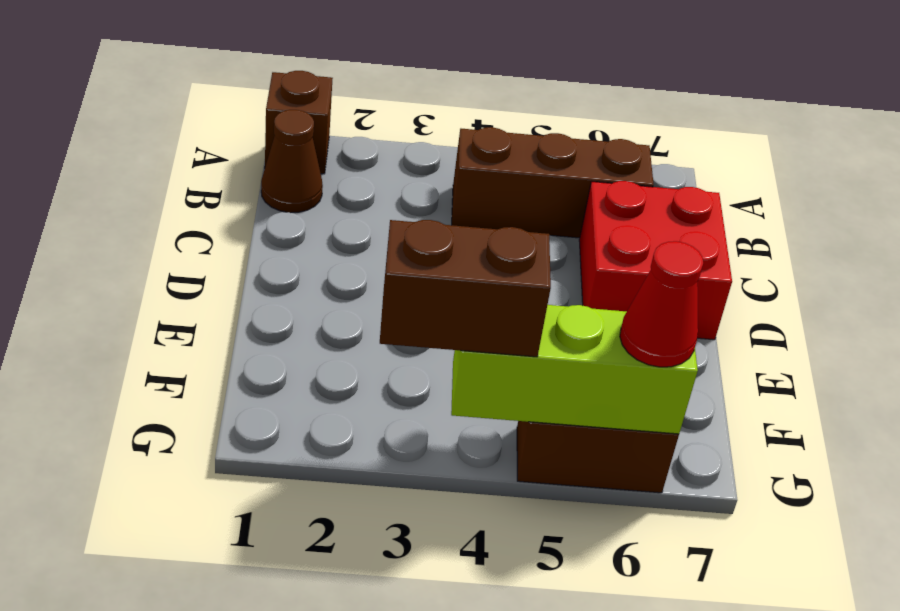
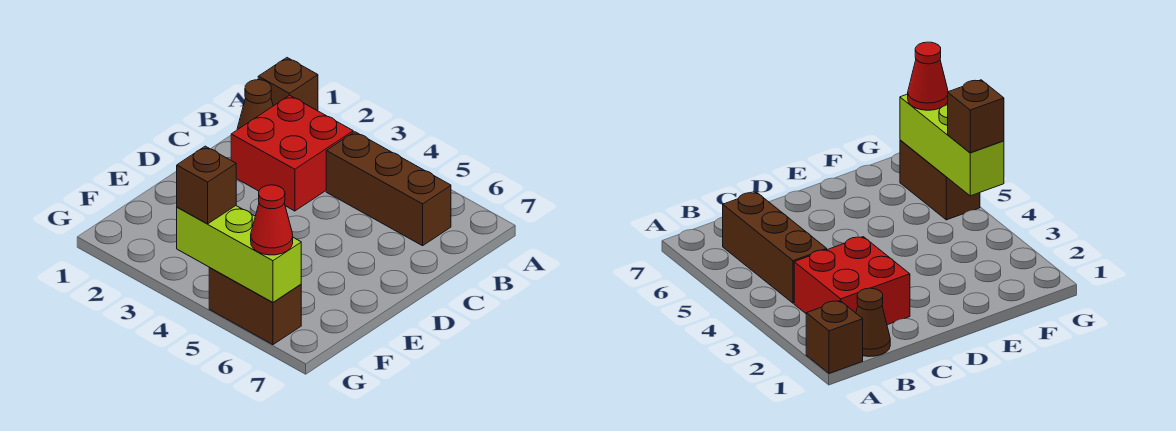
red 2x2 brick [579,181,732,340] -> red 2x2 brick moved to [231,95,353,211]
brown 1x2 brick [380,220,551,357] -> brown 1x1 brick [177,146,236,224]

